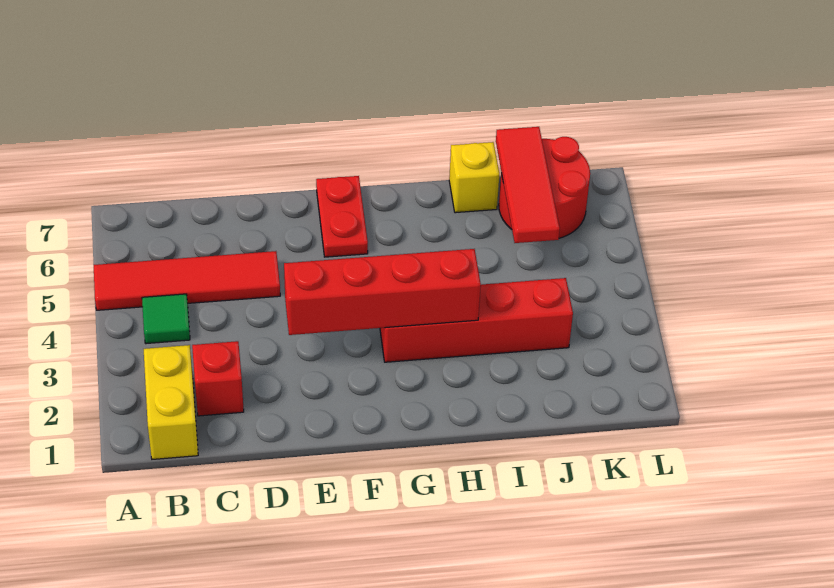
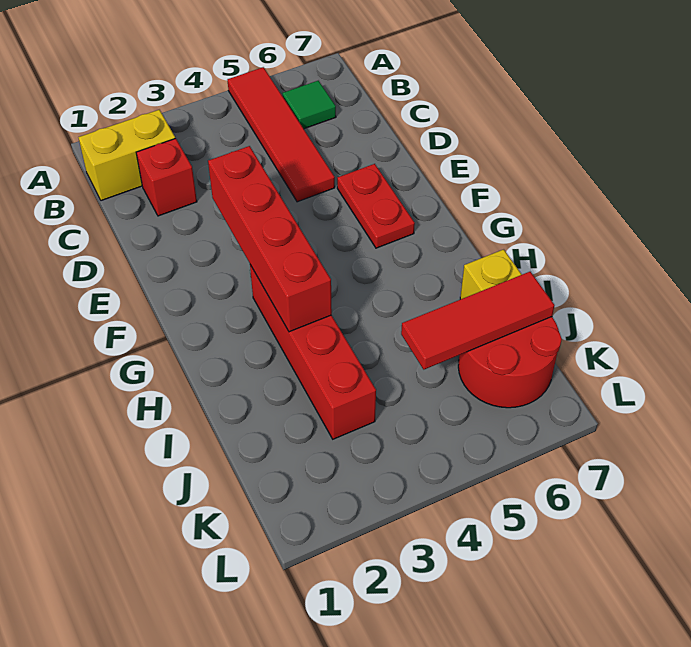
green 1x1 tile [142,294,190,344] -> green 1x1 tile moved to [282,81,336,129]
red 1x2 plate [316,176,368,257] -> red 1x2 plate turned to [337,164,415,248]

